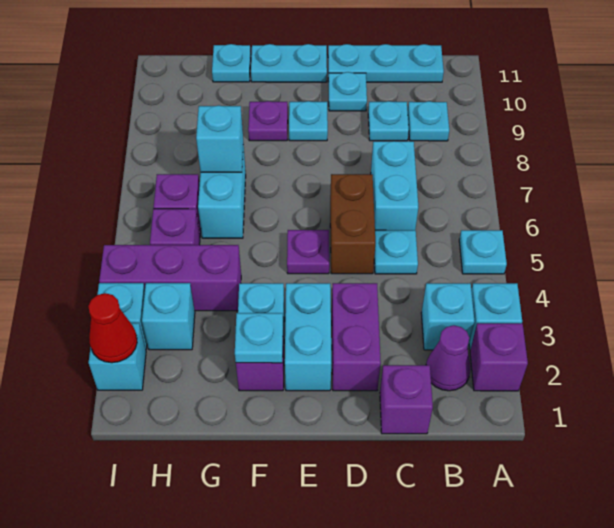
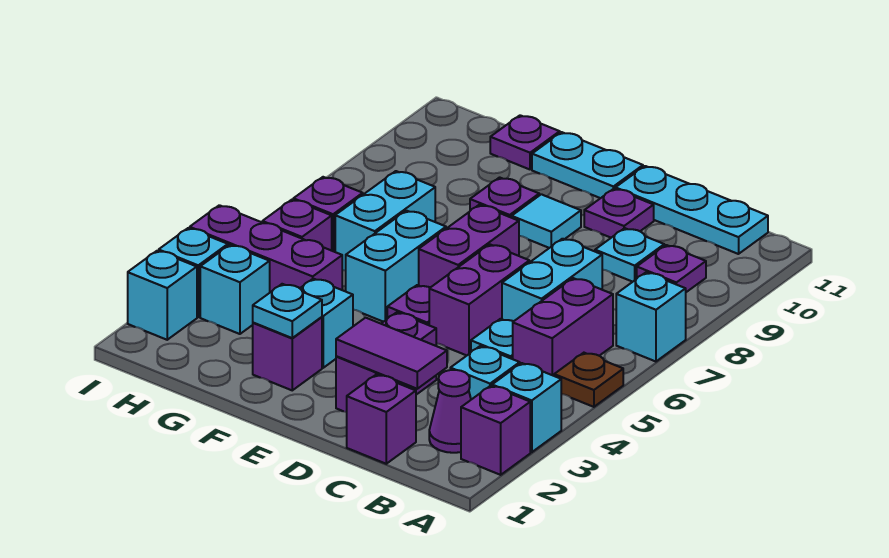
cyan 1x1 plate [459,230,507,274] -> brown 1x1 plate [554,353,623,407]
none -> purple 1x2 brick [513,278,613,376]
cyan 1x1 plate [408,101,449,141] -> purple 1x1 plate [637,245,706,292]
none -> purple 1x2 tile [336,318,447,389]
brown 1x2 brick [330,174,375,274] -> purple 1x2 brick [429,244,529,355]
cyan 1x1 plate [329,72,367,111] -> purple 1x1 plate [584,189,654,238]
cyan 1x2 brick [285,283,331,391] -> cyan 1x2 brick moved to [346,211,446,322]
none -> purple 1x2 brick [419,205,519,288]
cyan 1x1 plate [289,101,328,141] -> cyan 1x1 tile [512,194,581,248]
cyan 1x1 brick [196,105,243,172] -> cyan 1x1 brick moved to [616,272,686,362]
cyan 1x1 plate [212,44,251,82] -> purple 1x1 plate [490,115,560,169]
red 1x1 cone [88,293,137,363] -> none

